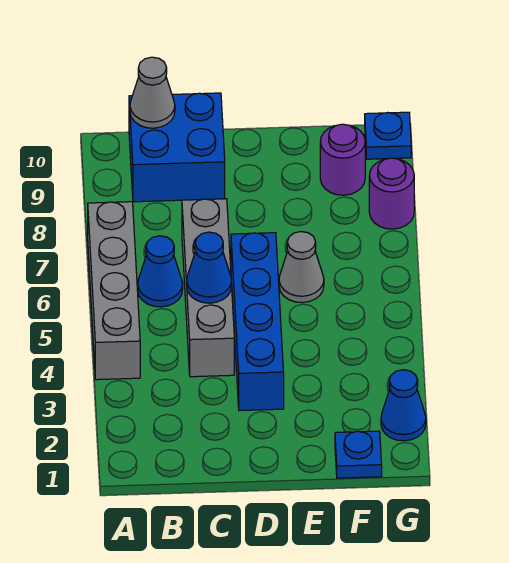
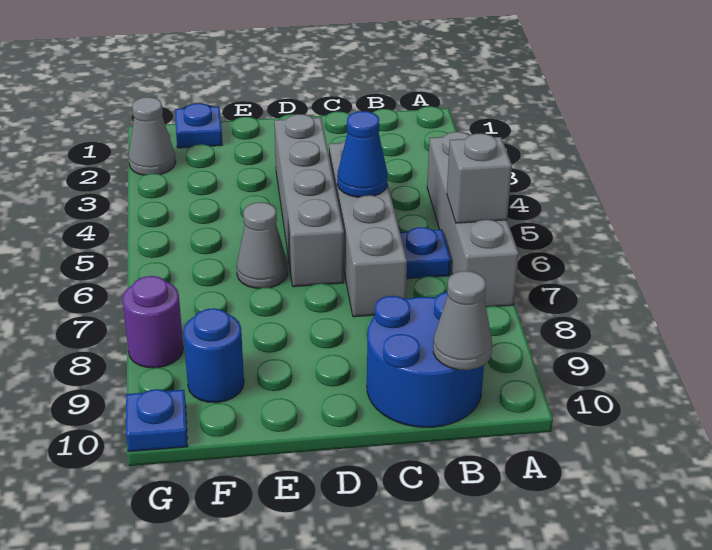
none -> grey 1x1 brick [447,133,512,223]
blue 1x1 cone [138,236,183,307] -> blue 1x1 plate [400,227,451,279]
blue 2x2 brick [129,93,225,202] -> blue 2x2 round brick [367,292,484,427]
blue 1x4 brick [231,233,284,411] -> grey 1x4 brick [274,114,344,287]
purple 1x1 round brick [320,124,365,195] -> blue 1x1 round brick [183,308,244,403]
blue 1x1 cone [381,370,426,441] -> grey 1x1 cone [129,97,176,175]

